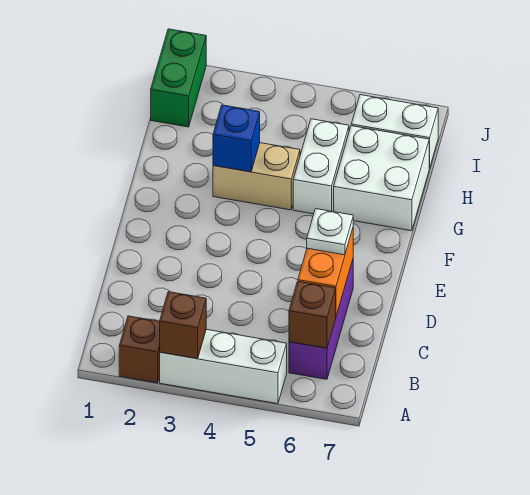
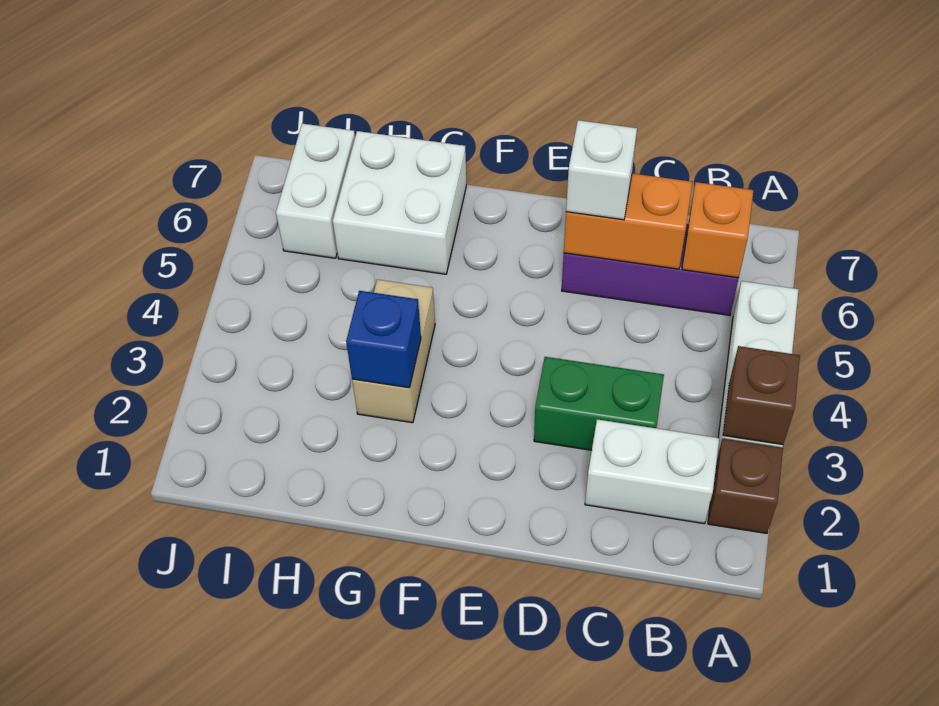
brown 1x1 brick [289,281,336,348] -> orange 1x1 brick [682,182,753,278]
white 1x1 plate [307,209,353,255] -> white 1x1 brick [566,120,637,220]
white 1x2 brick [293,119,349,214] -> white 1x2 brick moved to [585,419,719,524]
green 1x2 brick [151,29,206,127] -> green 1x2 brick moved to [534,357,664,450]

